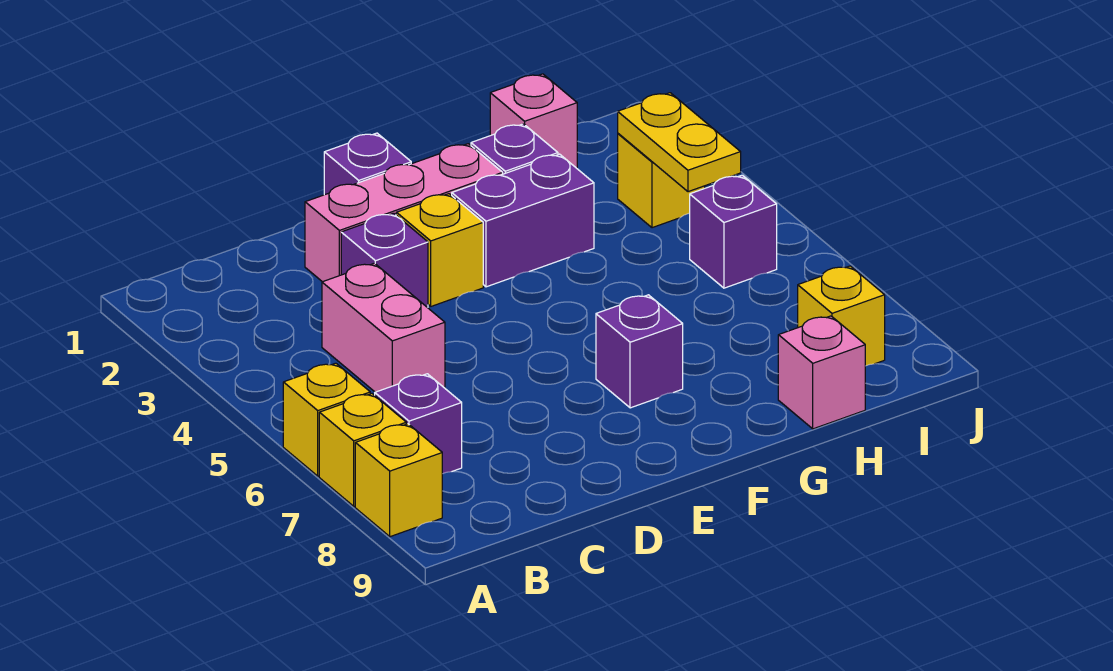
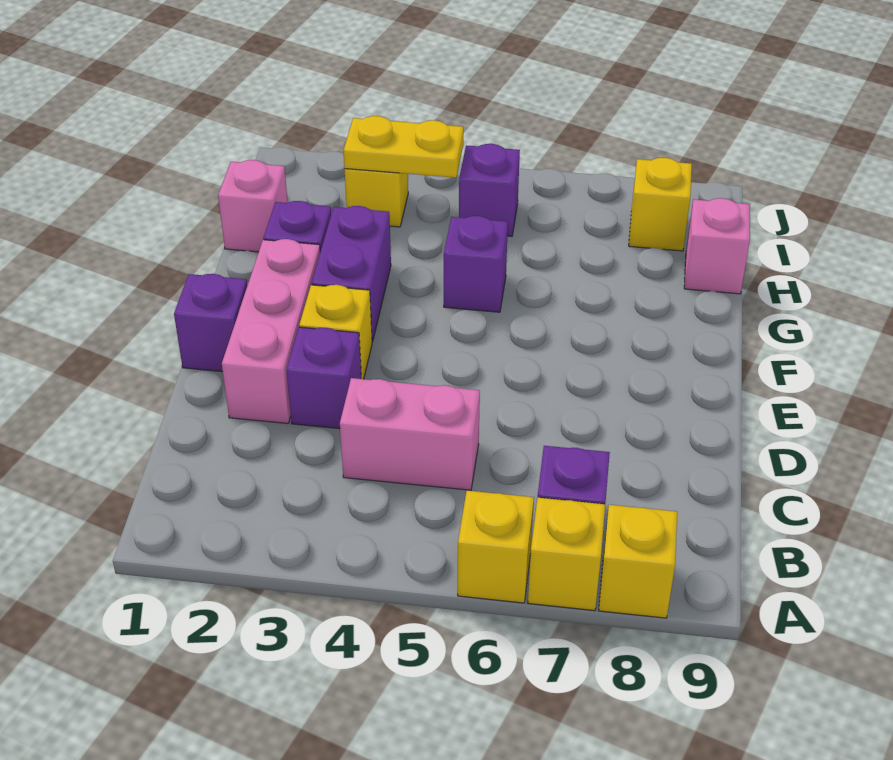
purple 1x1 brick [596,295,683,408] -> purple 1x1 brick moved to [444,216,508,312]

